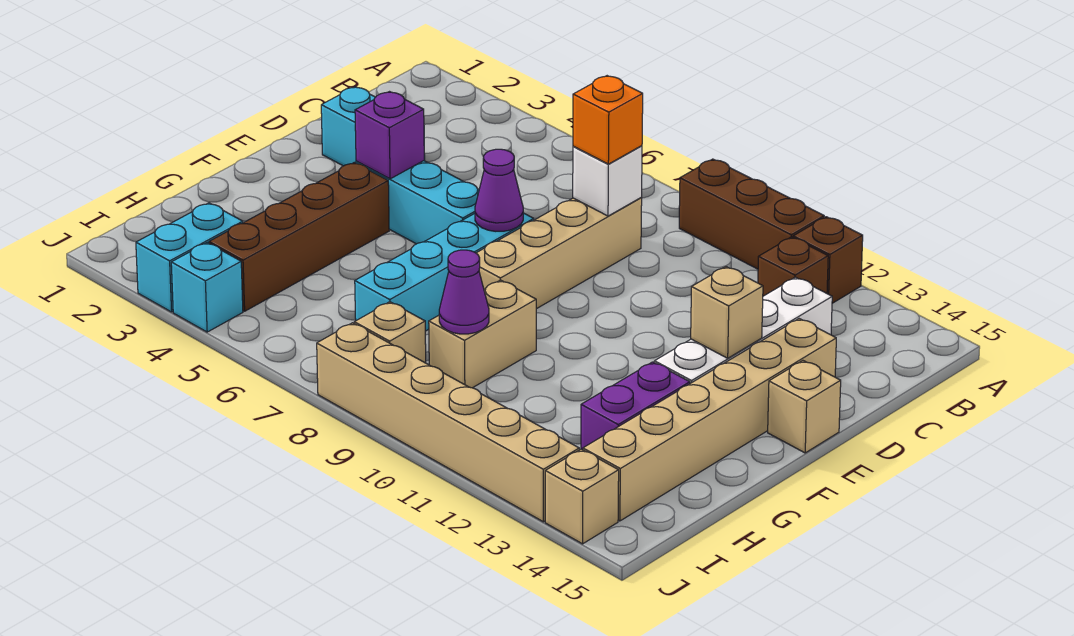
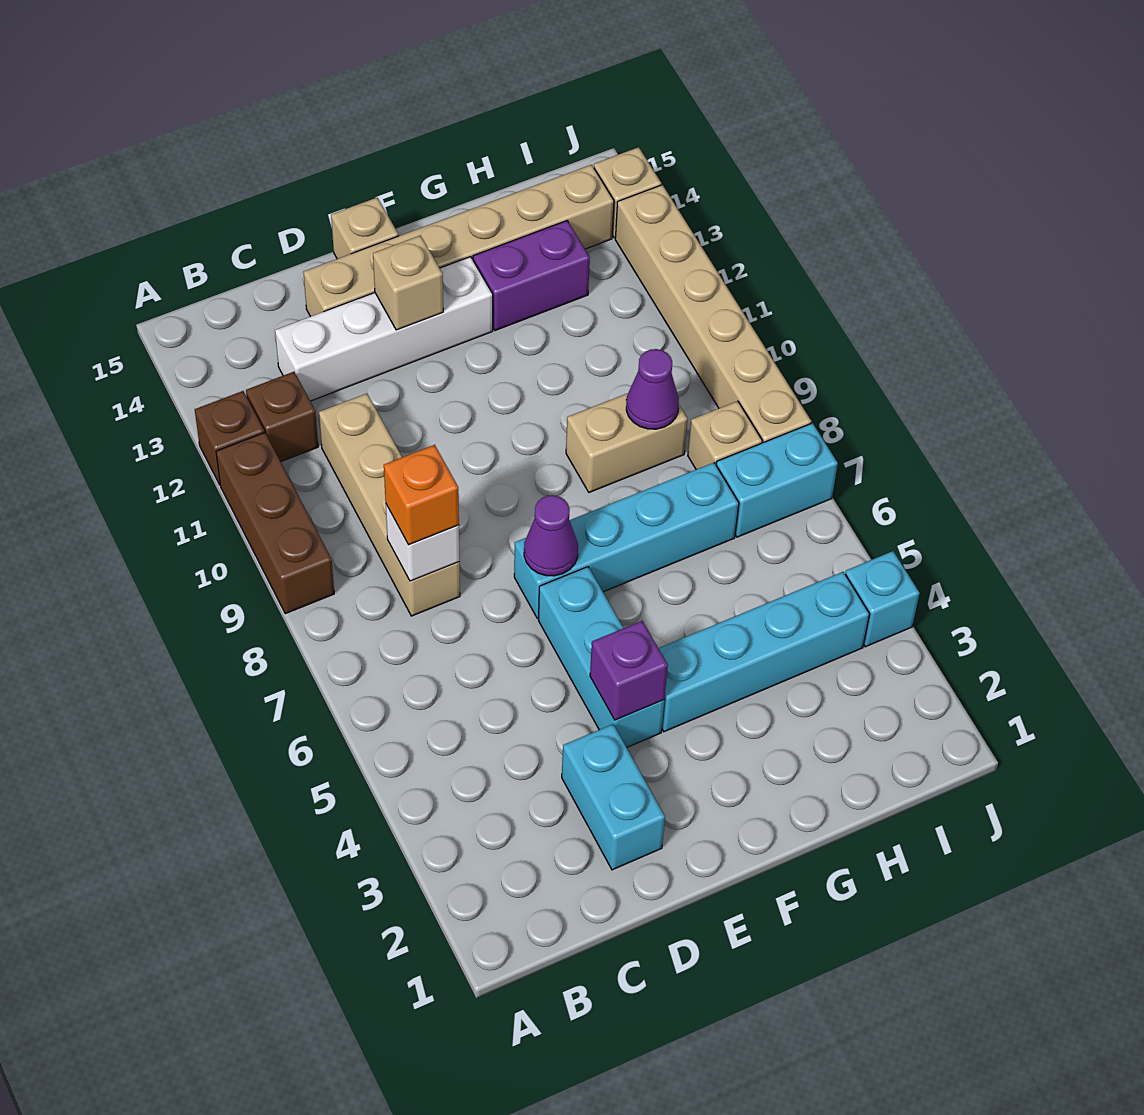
tan 1x4 brick [476,198,642,309] -> tan 1x4 brick turned to [319,394,460,616]
brown 1x4 brick [209,162,389,311] -> cyan 1x4 brick [658,572,869,732]
cyan 1x2 brick [136,203,243,312] -> cyan 1x2 brick moved to [716,423,838,537]

